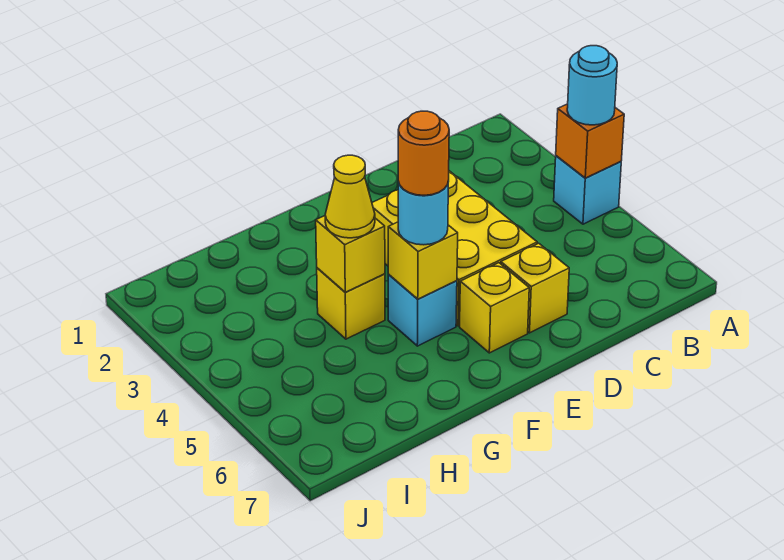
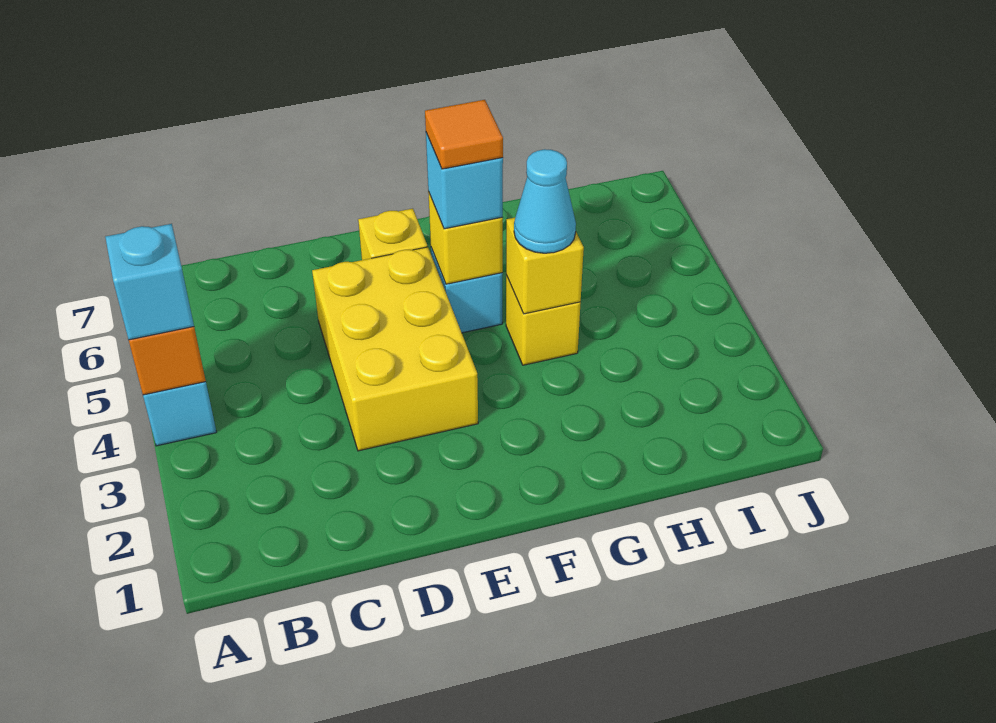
cyan 1x1 round brick [567,46,617,125] -> cyan 1x1 brick [105,224,194,340]
yellow 1x1 brick [501,243,569,333] -> none
cyan 1x1 round brick [398,181,449,245] -> cyan 1x1 brick [426,133,503,229]
orange 1x1 round brick [398,111,449,195] -> orange 1x1 tile [425,100,503,169]
yellow 1x1 cone [325,155,375,238] -> cyan 1x1 cone [514,149,576,253]

